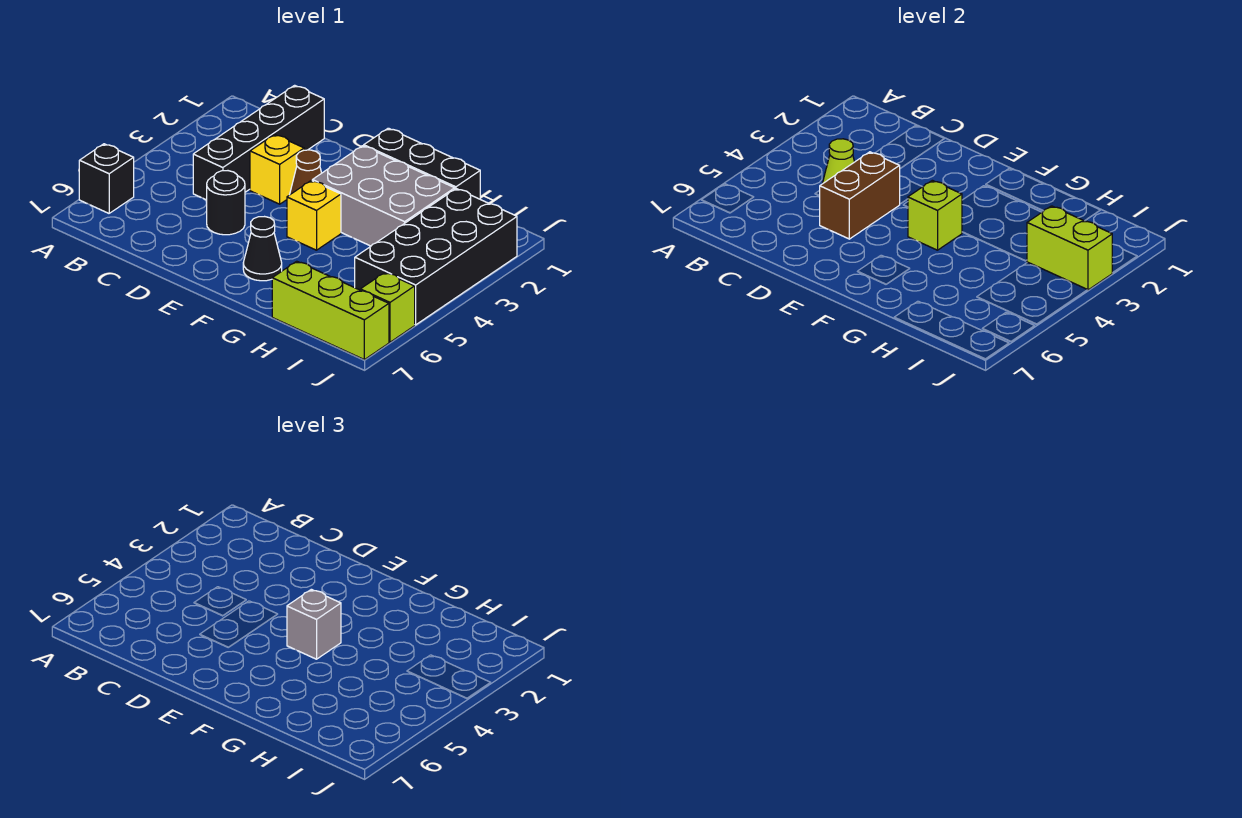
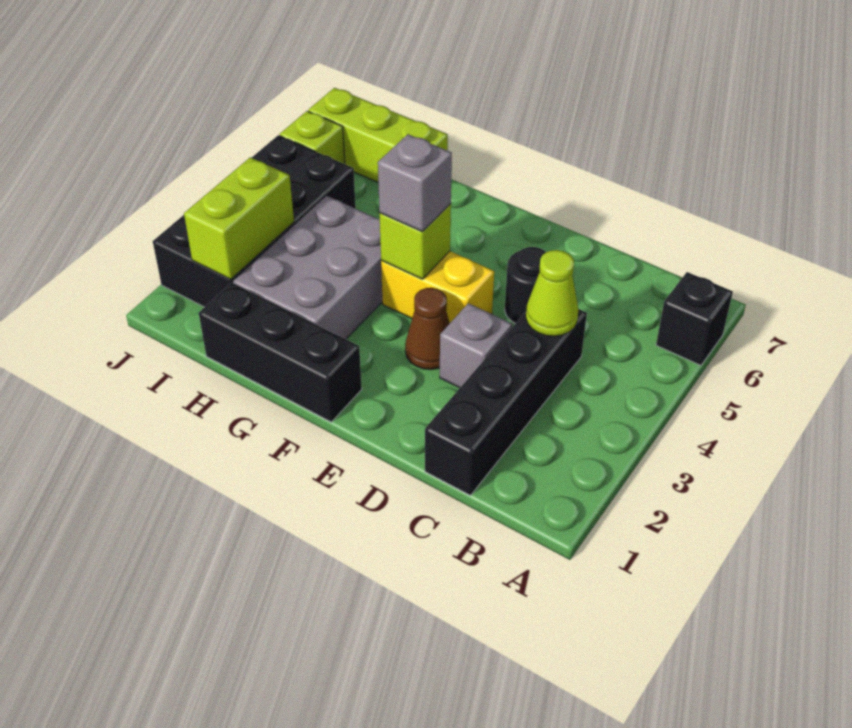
yellow 1x1 brick [250,135,304,204] -> grey 1x1 brick [440,303,512,388]
brown 1x2 brick [820,152,900,239] -> none
grey 2x3 brick [312,146,455,246] -> grey 2x3 brick turned to [233,196,382,339]
yellow 1x1 brick [287,180,341,250] -> yellow 1x2 brick [381,251,494,323]
black 1x1 cone [243,217,282,281] -> none
lime 1x2 brick [1027,206,1112,290] -> lime 1x2 brick turned to [184,157,294,280]

